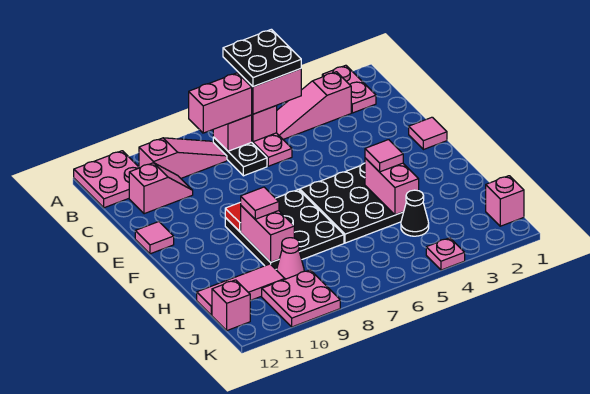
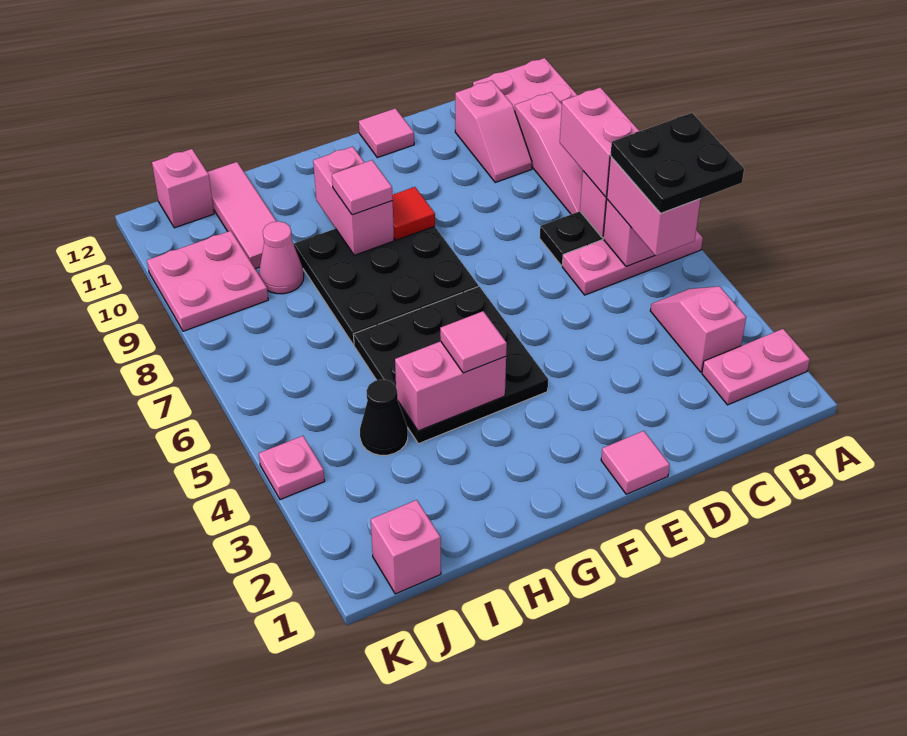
pink 1x3 slope [277,72,351,139] -> pink 1x2 slope [650,286,746,372]
pink 1x2 brick [241,206,294,262] -> pink 1x2 brick turned to [313,147,394,255]

